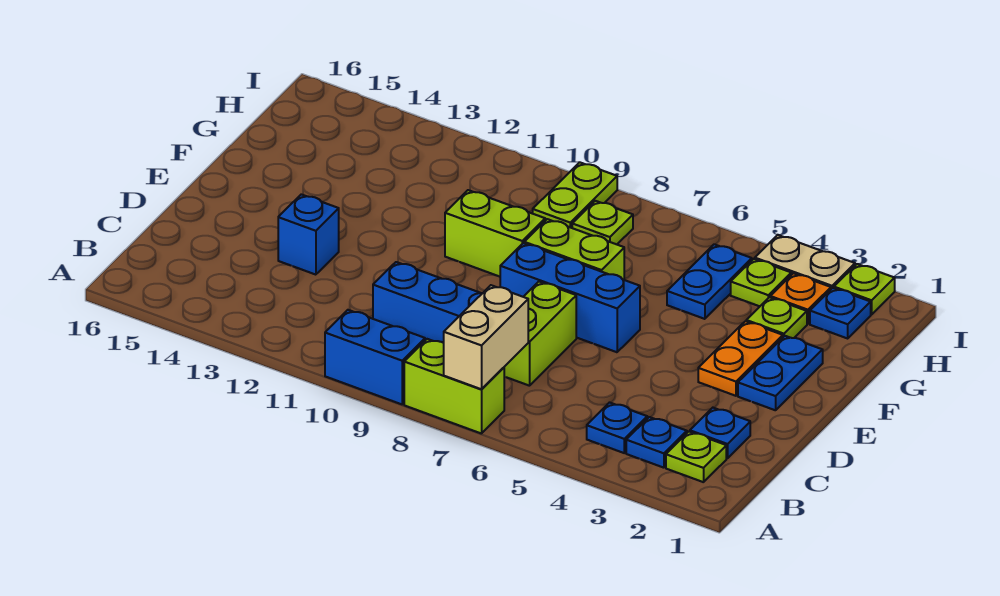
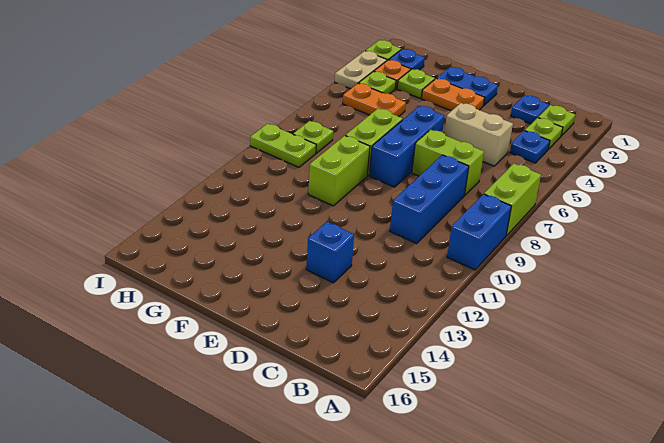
tan 1x2 brick [444,285,528,389] -> tan 1x2 brick moved to [444,103,513,166]
blue 1x1 plate [626,417,687,468] -> lime 1x1 plate [525,118,563,149]
blue 1x2 plate [667,244,752,319] -> orange 1x2 plate [343,83,406,117]

